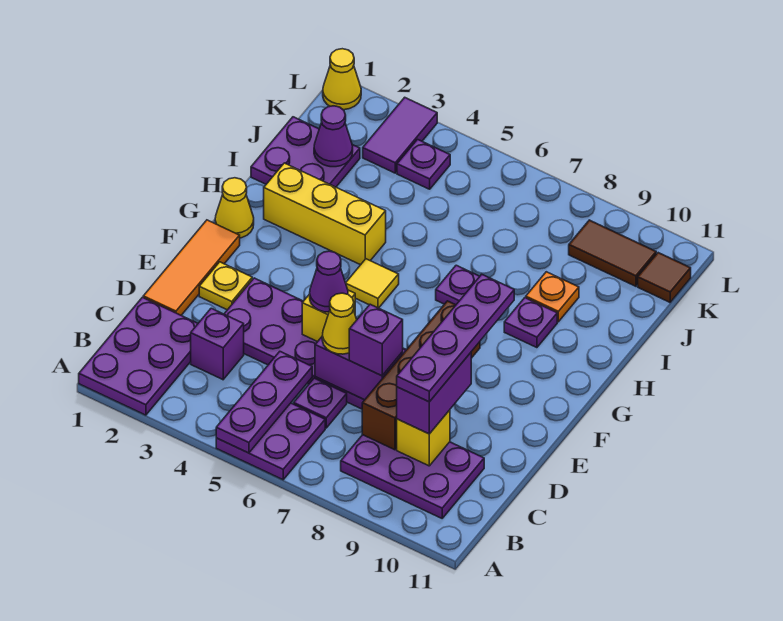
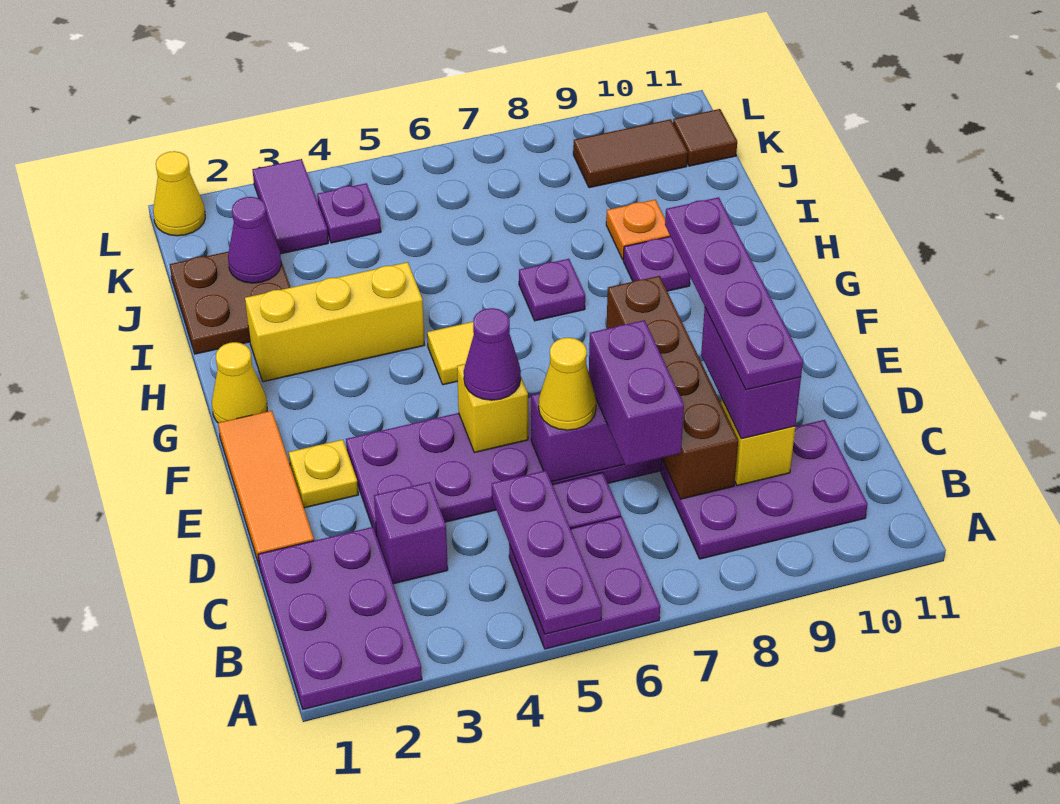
purple 1x1 brick [349,304,403,376] -> purple 1x2 brick [589,320,684,466]
purple 2x2 plate [251,117,360,187] -> brown 2x2 plate [170,252,291,354]

